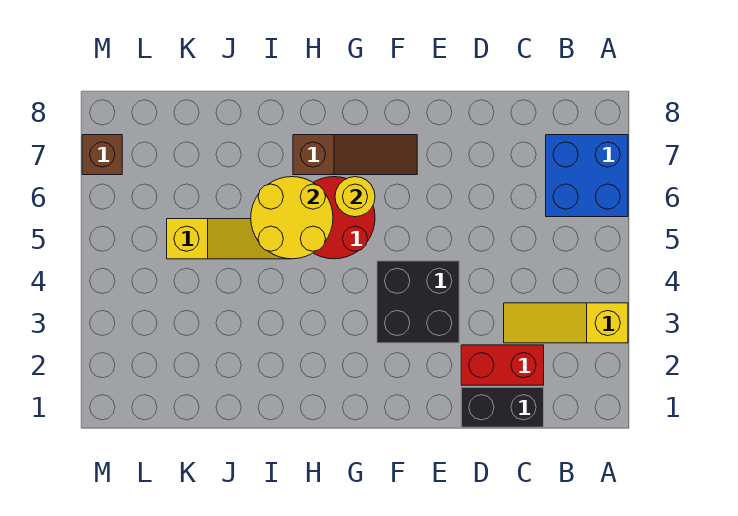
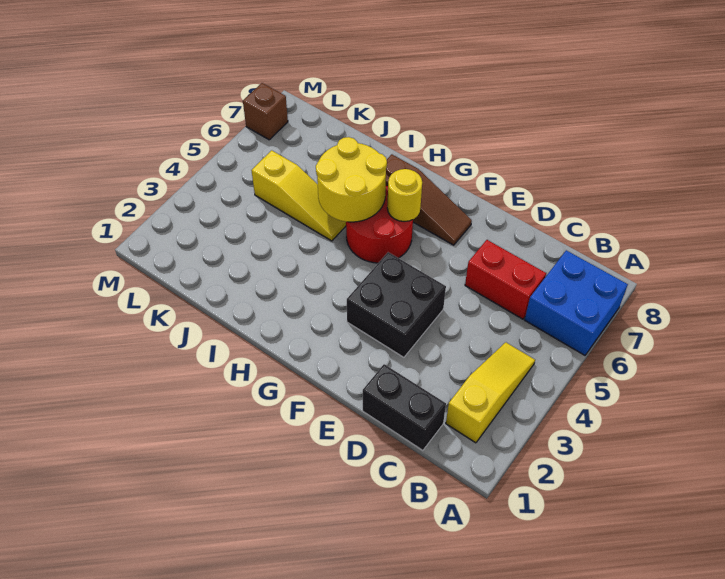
yellow 1x3 slope [504,303,628,343] -> yellow 1x3 slope turned to [446,342,535,443]
red 1x2 brick [461,345,544,385] -> red 1x2 brick moved to [465,240,546,319]

